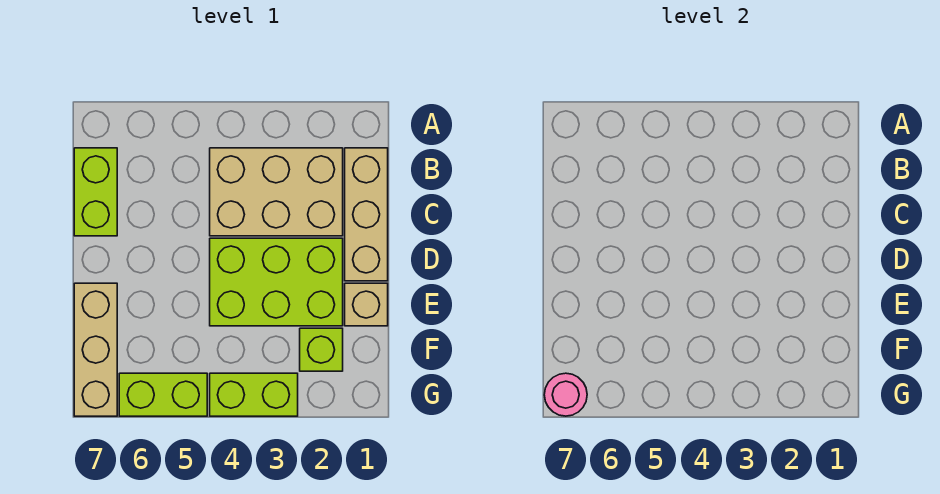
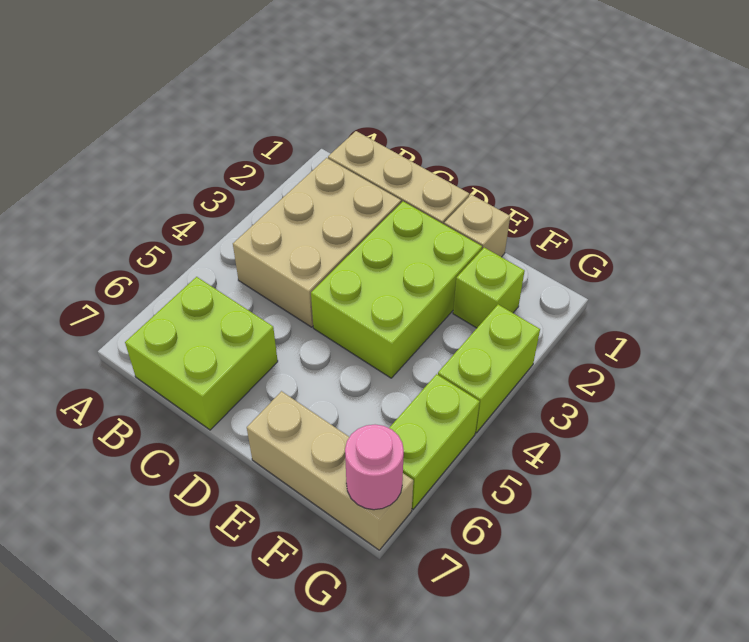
lime 1x2 brick [74,148,117,236] -> lime 2x2 brick [125,277,278,430]

